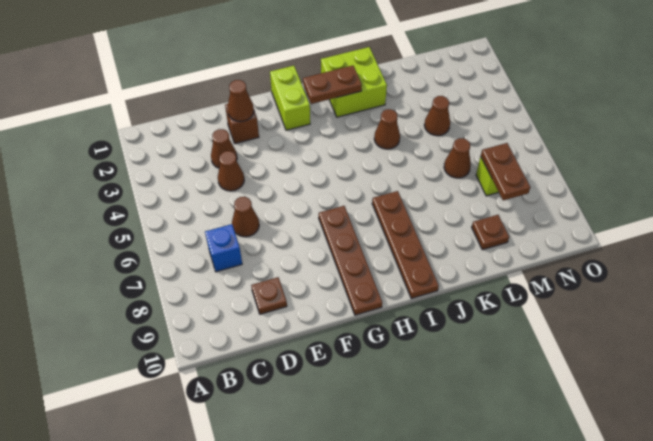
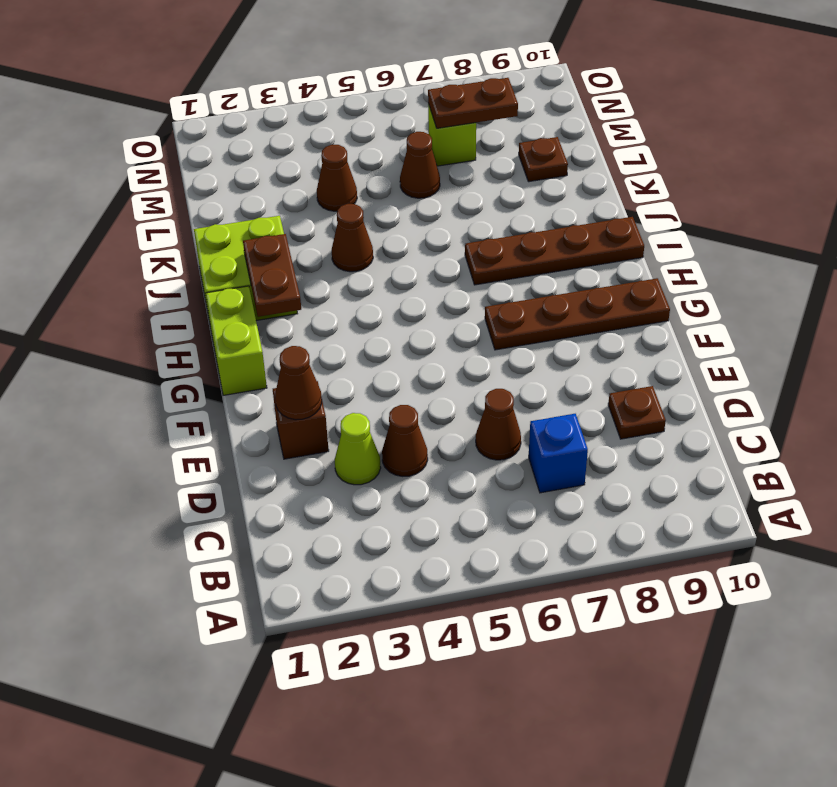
brown 1x1 cone [211,129,237,168] -> lime 1x1 cone [335,413,381,485]
lime 1x2 brick [270,66,310,130] -> lime 1x2 brick turned to [206,286,267,395]

